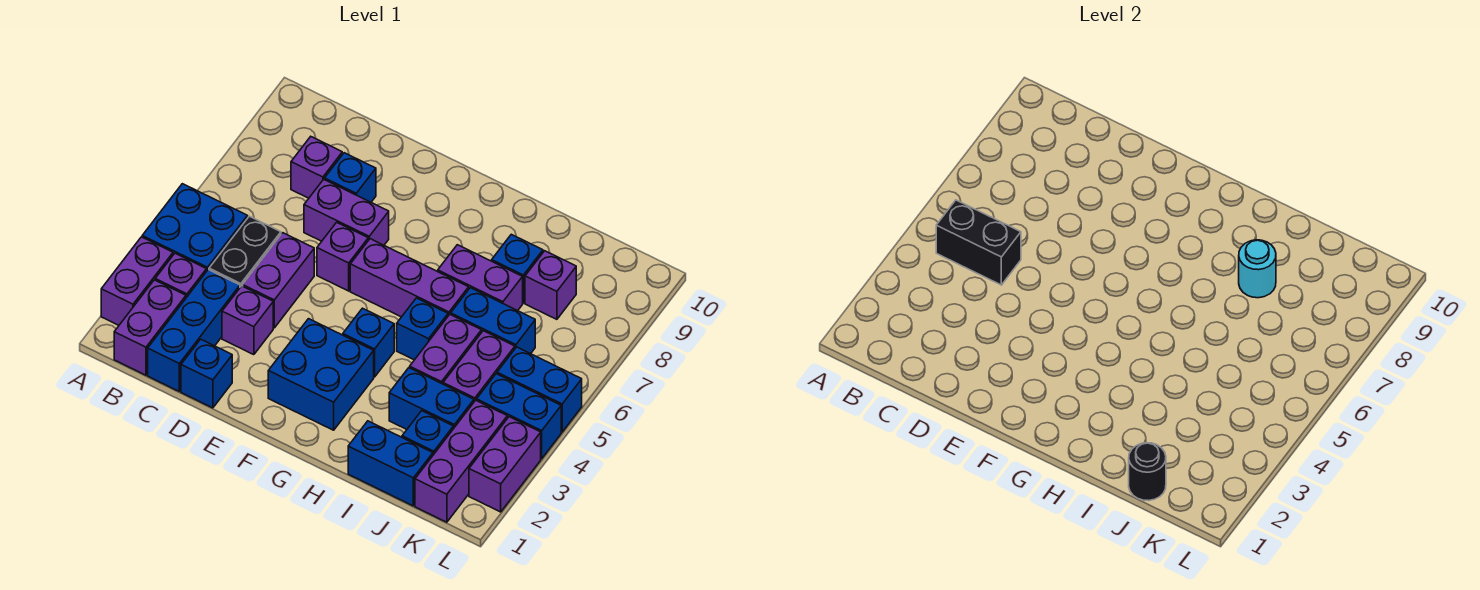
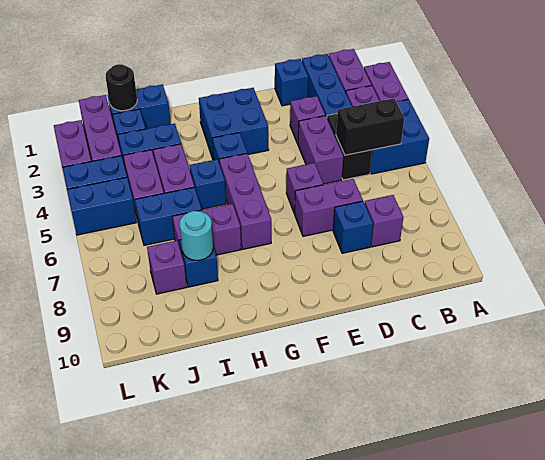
purple 1x3 brick [350,239,469,317] -> purple 1x3 brick turned to [219,153,271,249]

